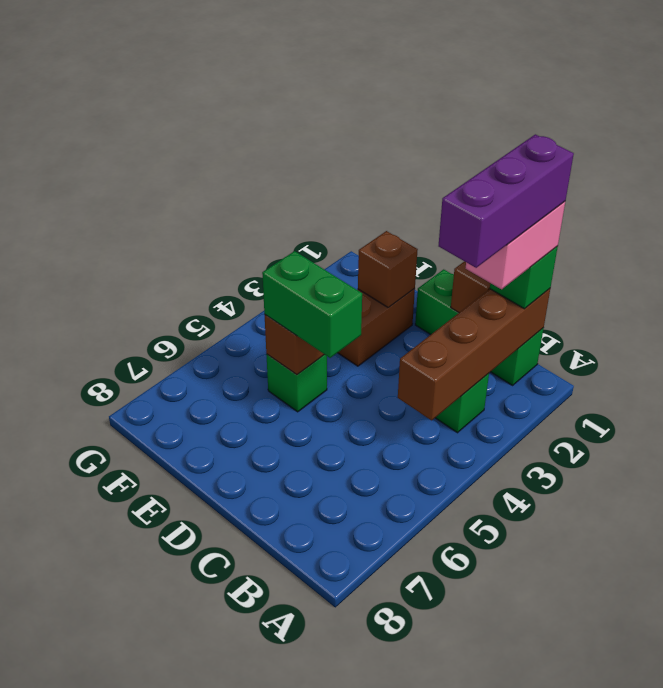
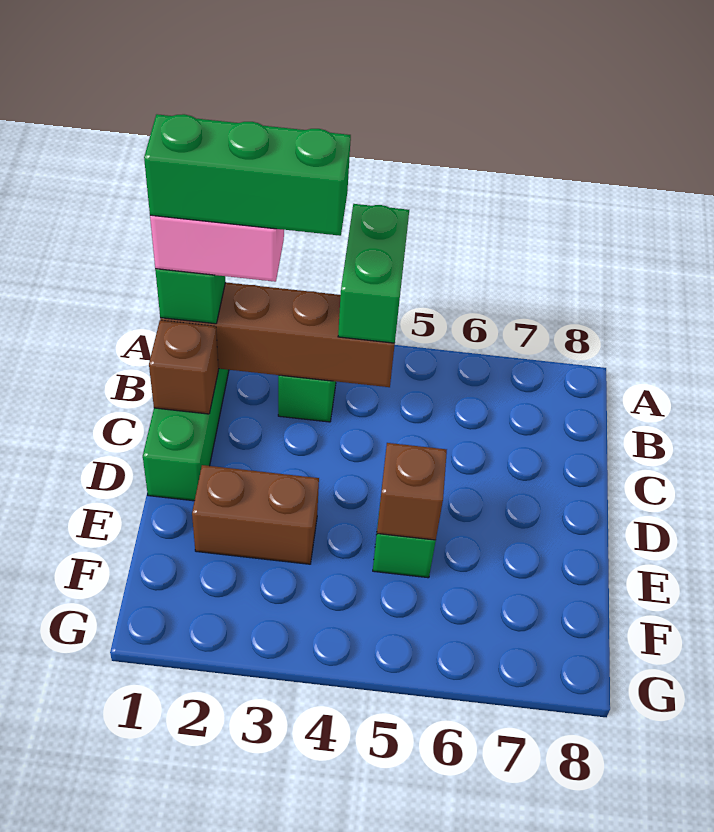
purple 1x3 brick [439,134,574,268] -> green 1x3 brick [144,114,351,236]
green 1x2 brick [262,251,362,358] -> green 1x2 brick moved to [338,204,409,343]
brown 1x1 brick [358,231,418,308] -> none

